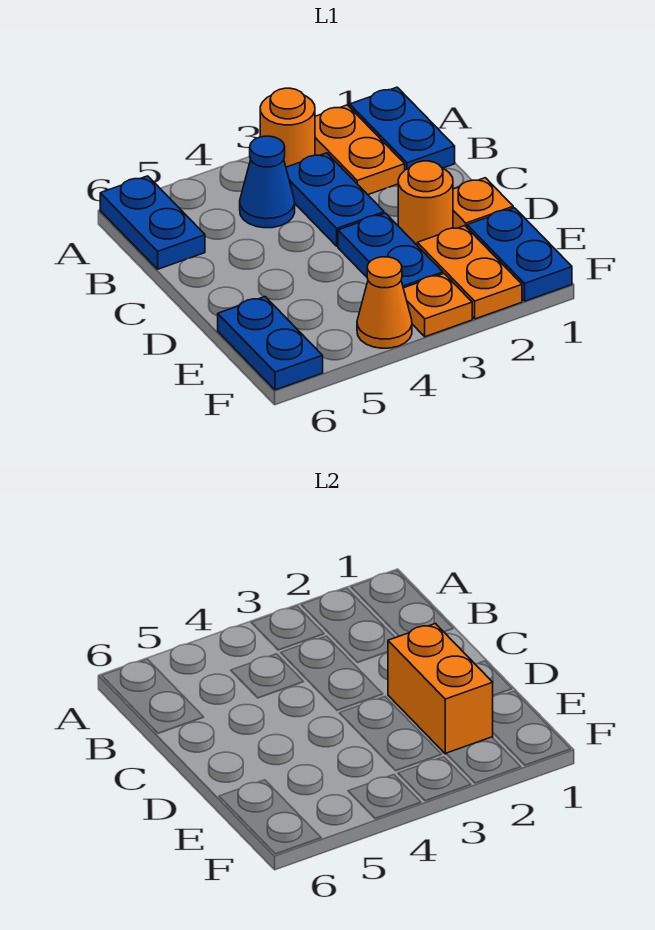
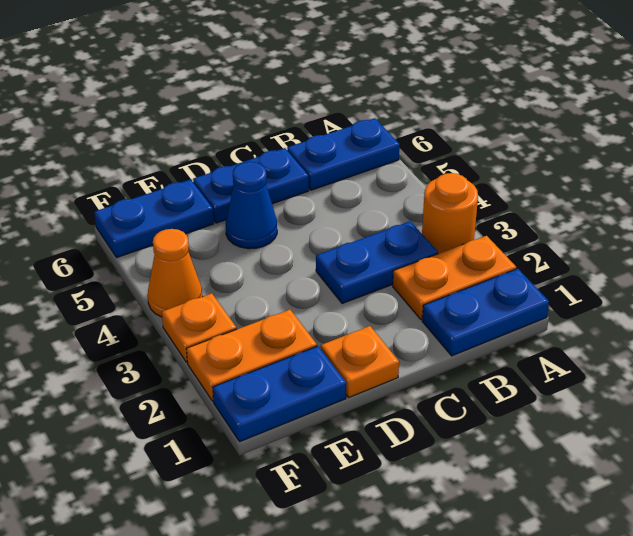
blue 1x1 cone [240,136,295,228] -> blue 1x1 cone moved to [226,162,277,249]
orange 1x1 round brick [398,161,453,245] -> none
orange 1x2 brick [388,624,493,754] -> none
blue 1x2 plate [338,213,443,288] -> blue 1x2 plate moved to [193,148,309,223]

